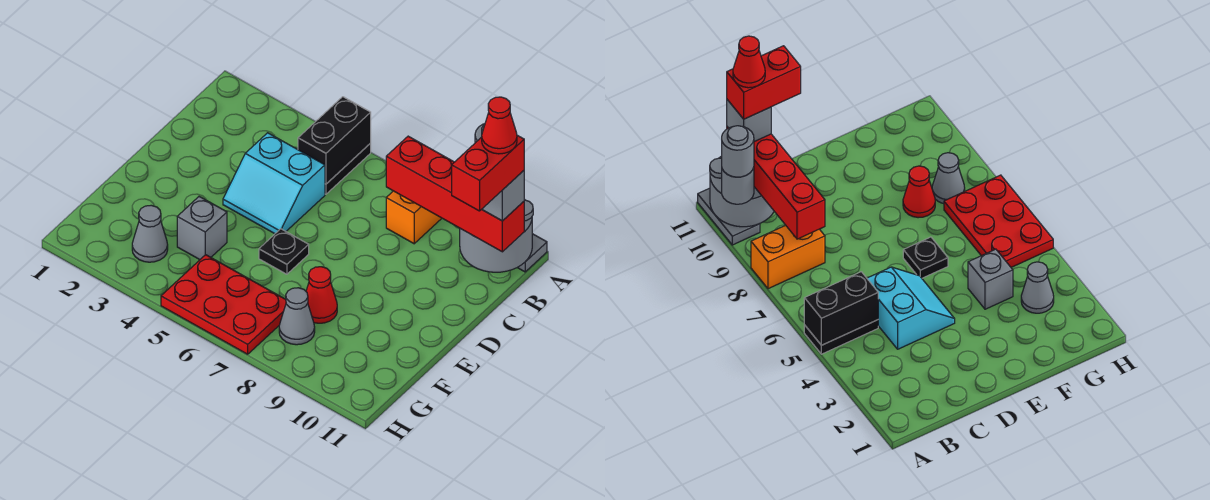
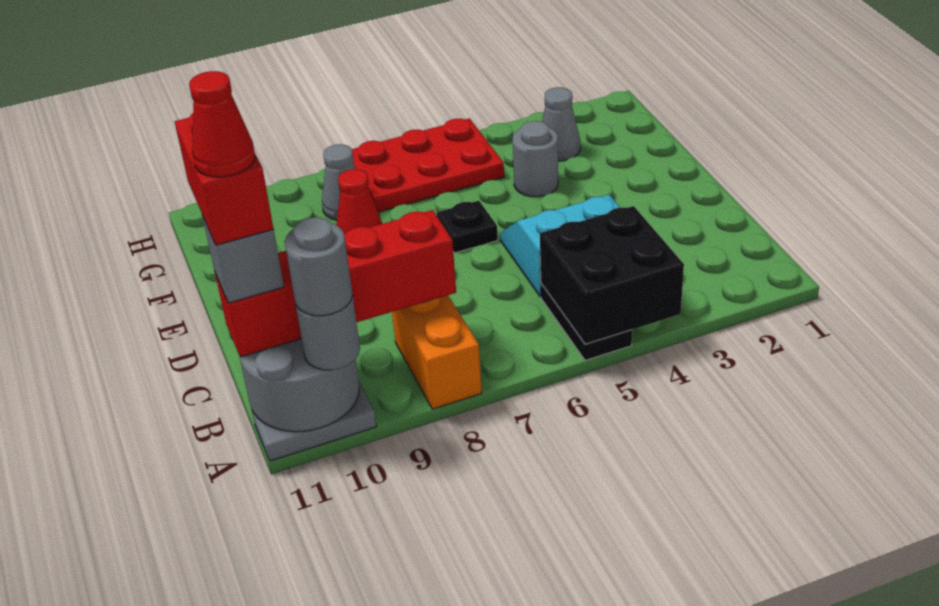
black 1x2 brick [298,97,371,184] -> black 2x2 brick [540,206,684,344]
grey 1x1 brick [177,197,227,260] -> grey 1x1 round brick [513,121,558,197]

